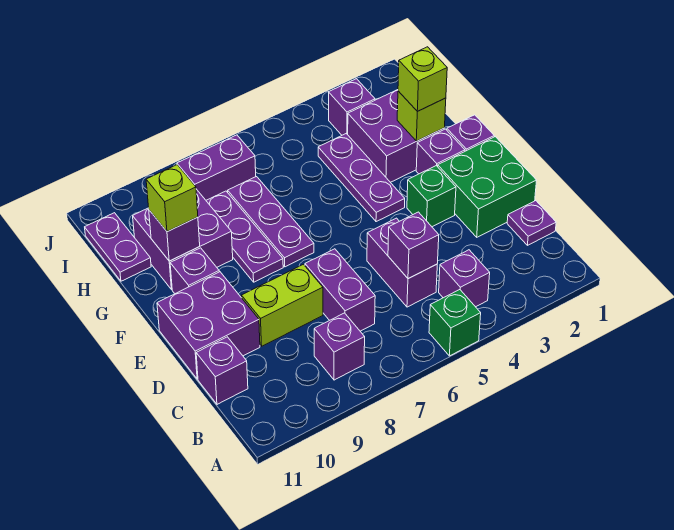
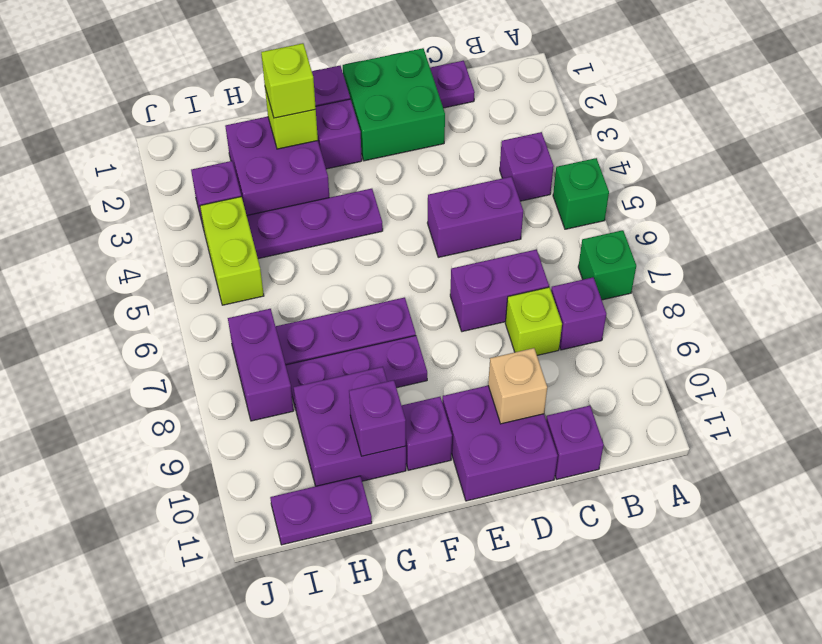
purple 1x1 brick [388,212,439,279] -> none
lime 1x2 brick [241,264,323,346] -> lime 1x2 brick moved to [200,197,264,305]
none -> tan 1x1 brick [488,348,547,424]
green 1x1 brick [407,166,456,227] -> green 1x1 brick moved to [578,230,636,300]
lime 1x1 brick [146,165,198,232] -> lime 1x1 brick moved to [505,287,562,355]

